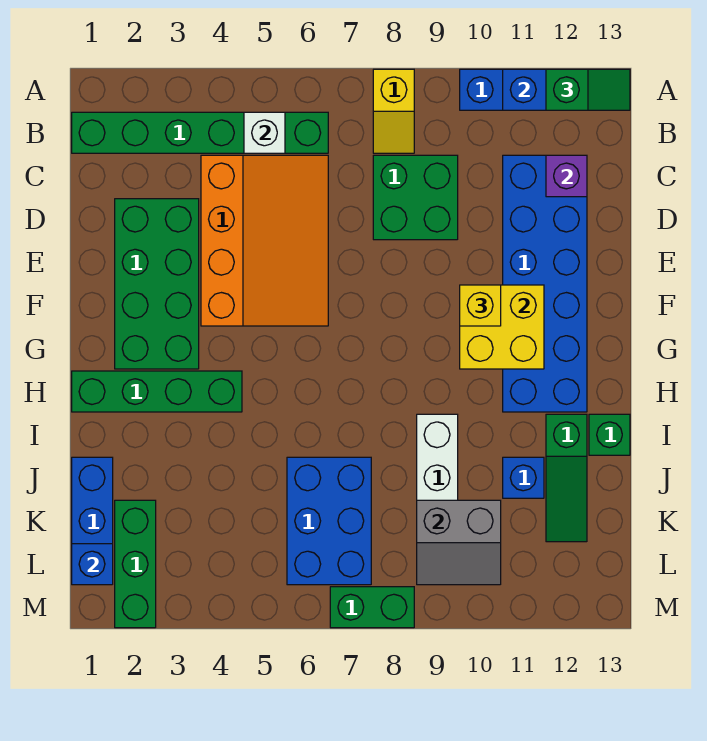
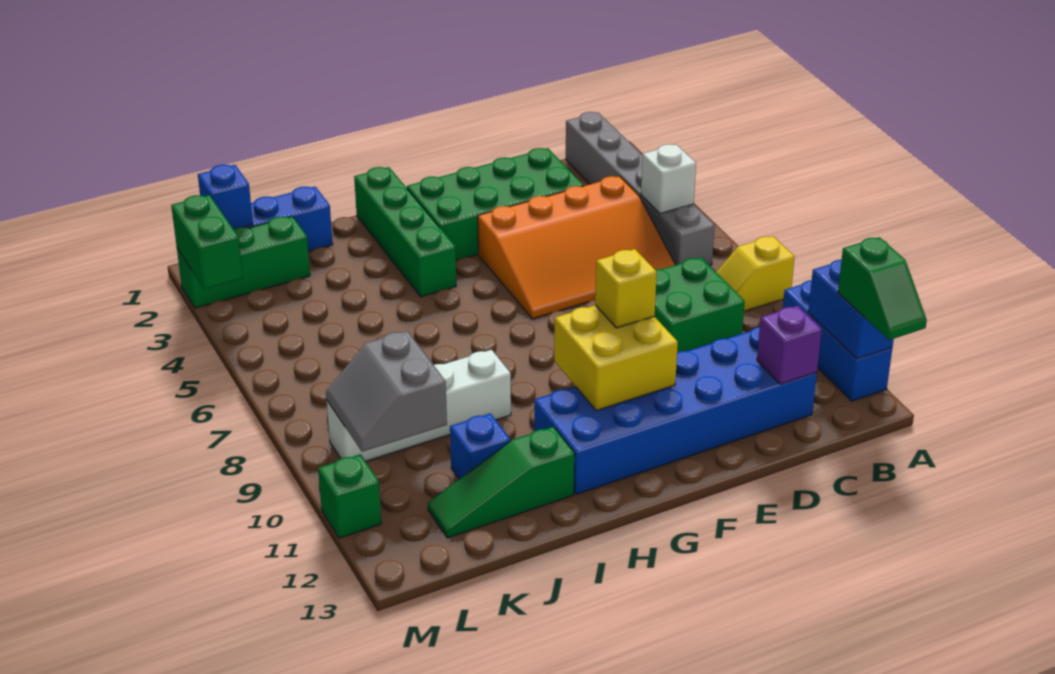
green 1x6 brick [72,112,328,153] -> grey 1x6 brick [566,112,715,266]
green 1x1 brick [589,414,630,455] -> green 1x1 brick moved to [318,454,381,538]
blue 2x3 brick [287,457,371,585] -> none
green 1x2 brick [330,587,414,628] -> green 1x2 brick moved to [171,195,243,289]

